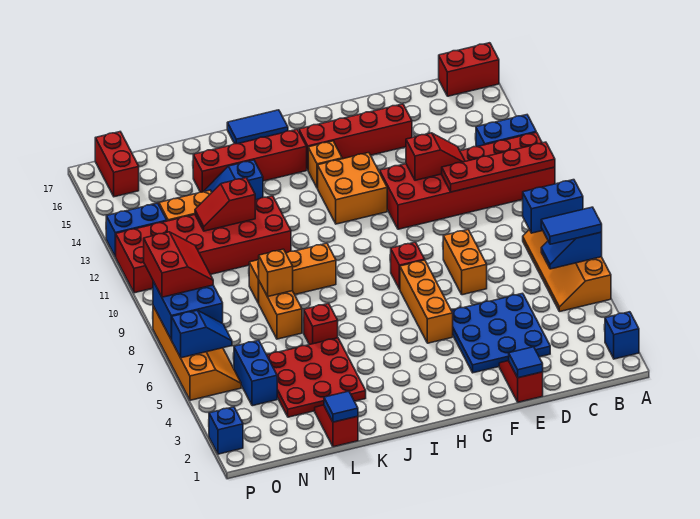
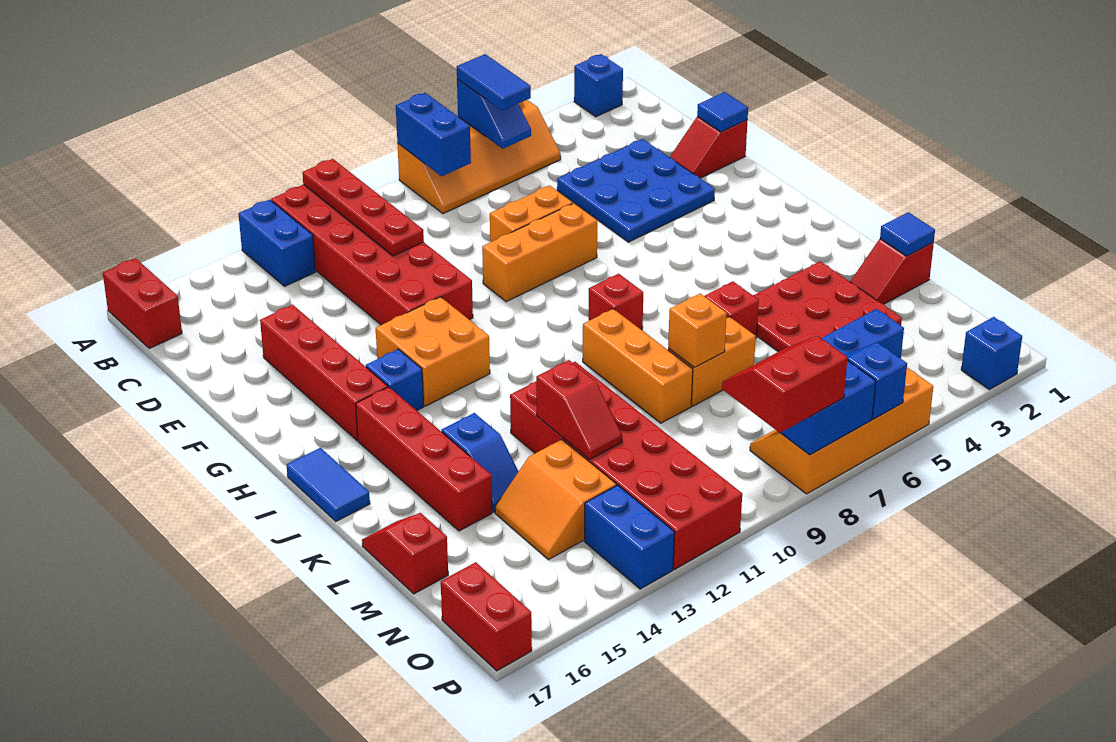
red 1x2 slope [406,133,465,180] -> red 1x2 slope moved to [362,513,448,594]
orange 1x3 brick [400,260,453,343] -> orange 1x3 brick moved to [482,203,597,302]
red 1x1 brick [391,242,425,289] -> red 1x1 brick moved to [589,274,643,330]
orange 1x1 brick [308,141,342,188] -> blue 1x1 brick [366,349,424,410]
red 1x2 brick [95,132,139,197] -> red 1x2 brick turned to [441,562,532,671]

